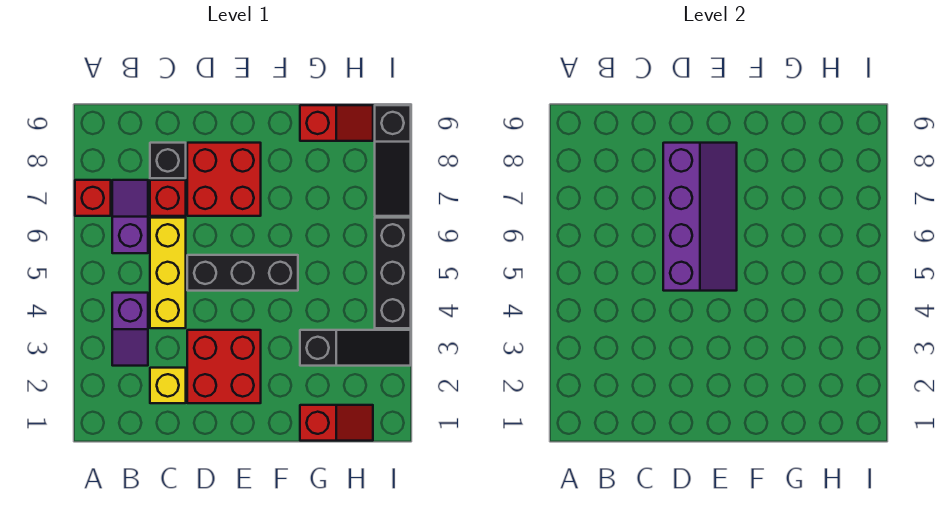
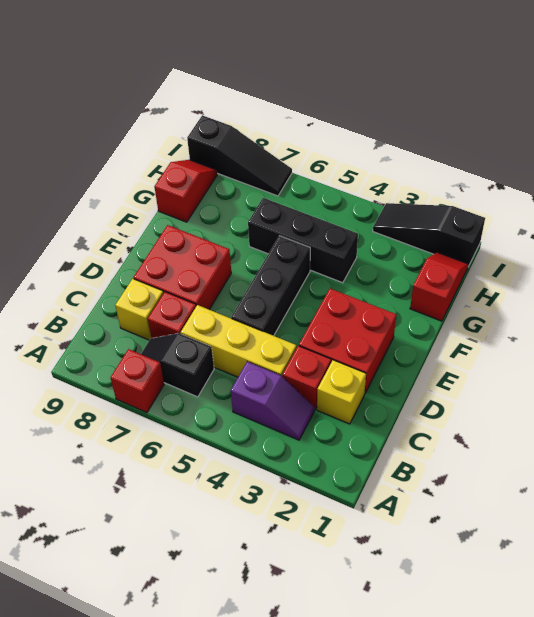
purple 1x2 slope [112,180,148,253] -> black 1x2 slope [141,333,214,397]
none -> red 1x1 brick [282,346,331,409]
black 1x1 brick [150,143,186,178] -> yellow 1x1 brick [115,279,163,340]
purple 2x4 slope [663,143,737,291] -> none
black 1x3 slope [300,330,411,366] -> black 1x3 slope turned to [373,203,485,266]
black 1x3 brick [375,218,411,328] -> black 1x3 brick moved to [248,198,358,283]

